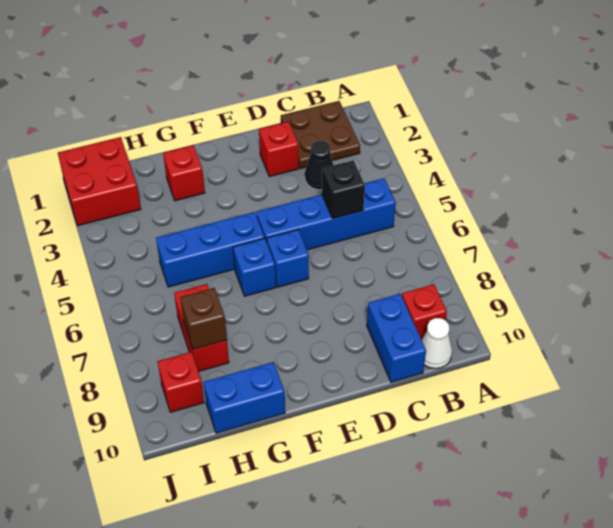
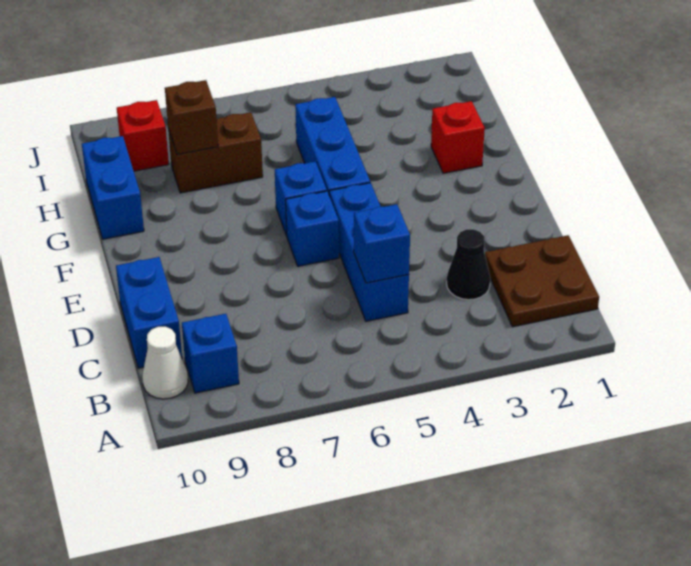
blue 1x4 brick [256,178,396,250] -> blue 1x3 brick [329,183,409,321]
red 1x1 brick [402,284,447,340] -> blue 1x1 brick [182,314,239,393]
black 1x1 brick [322,160,365,219] -> blue 1x1 brick [354,204,410,283]
blue 1x2 brick [367,294,426,382] -> blue 1x2 brick turned to [116,257,182,368]
red 1x1 brick [259,122,299,177] -> none
red 1x2 brick [174,284,229,372] -> brown 1x2 brick [168,112,263,193]
red 2x2 brick [58,137,141,226] -> none

